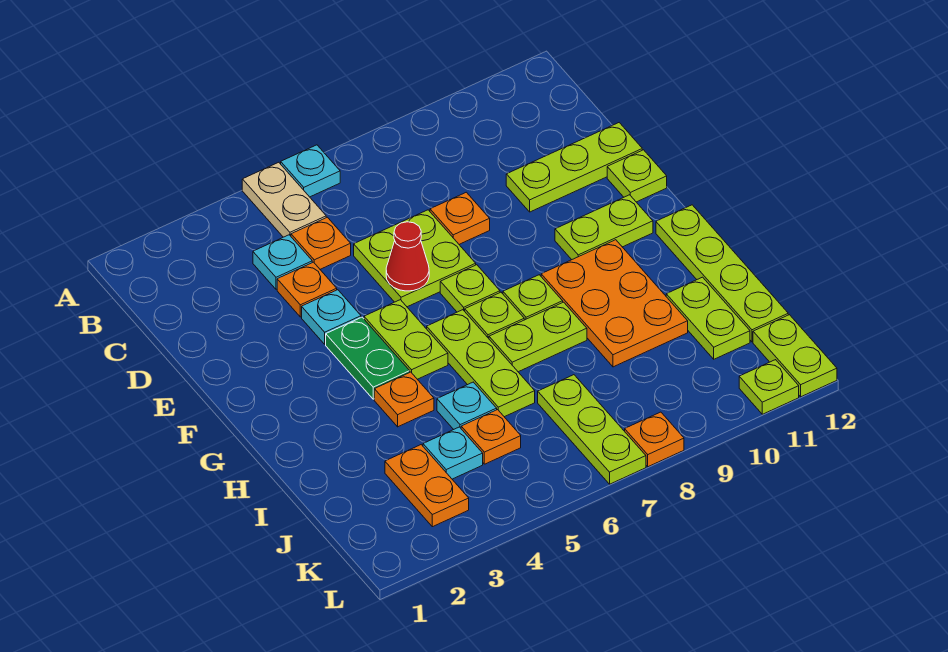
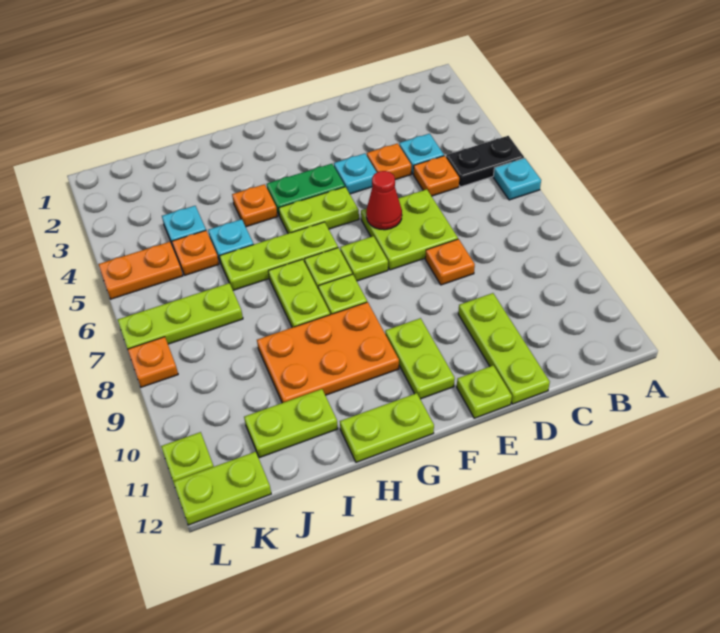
tan 1x2 plate [242,162,326,237] -> black 1x2 plate [446,136,524,187]
lime 1x4 plate [656,205,788,342] -> lime 1x2 plate [340,393,434,462]
orange 1x2 plate [385,445,469,527] -> orange 1x2 plate moved to [98,242,183,299]

